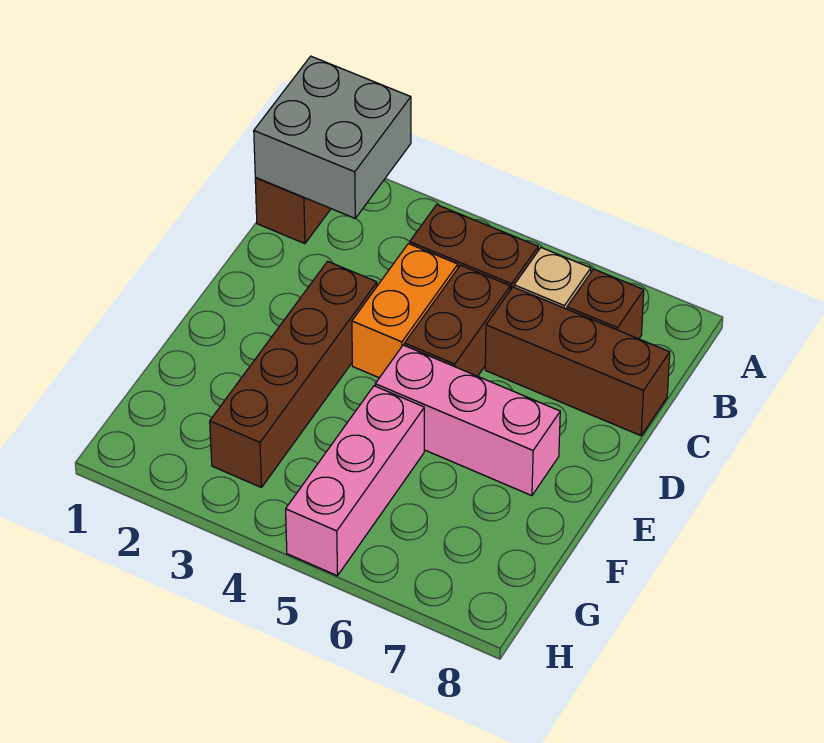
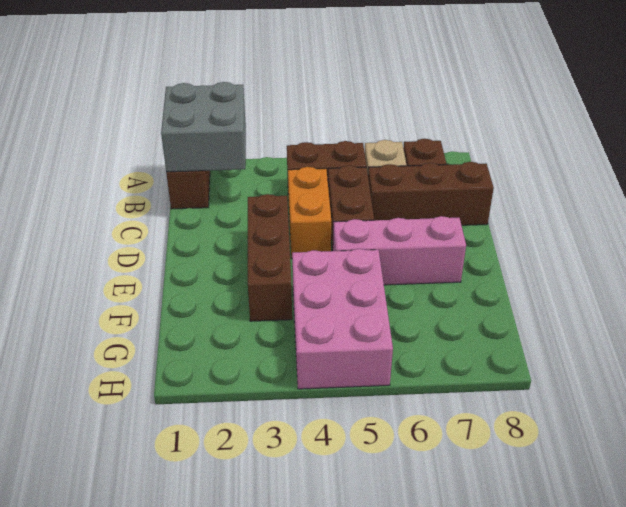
brown 1x4 brick [210,261,377,488] -> brown 1x3 brick [248,194,292,321]
pink 1x3 brick [286,386,424,576] -> pink 2x3 brick [292,249,393,389]

